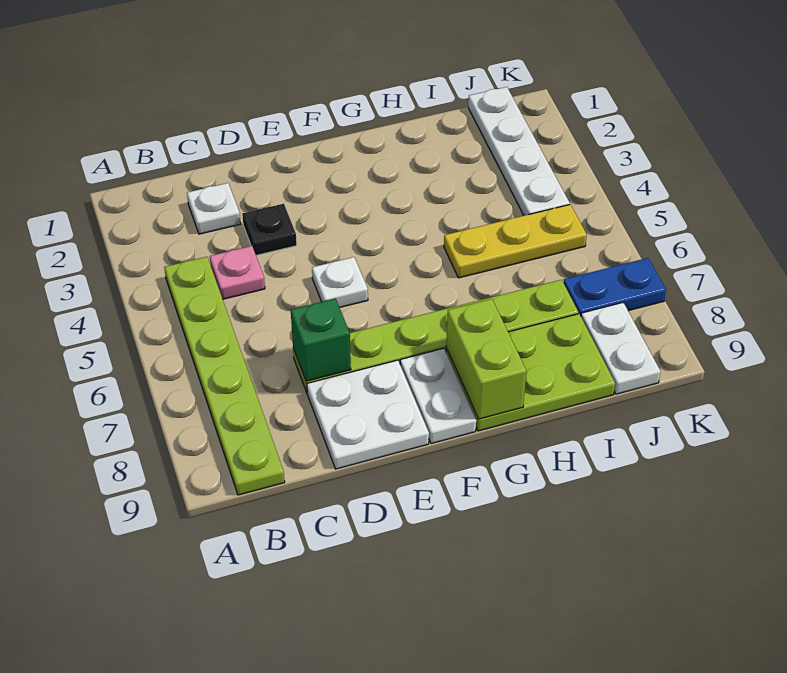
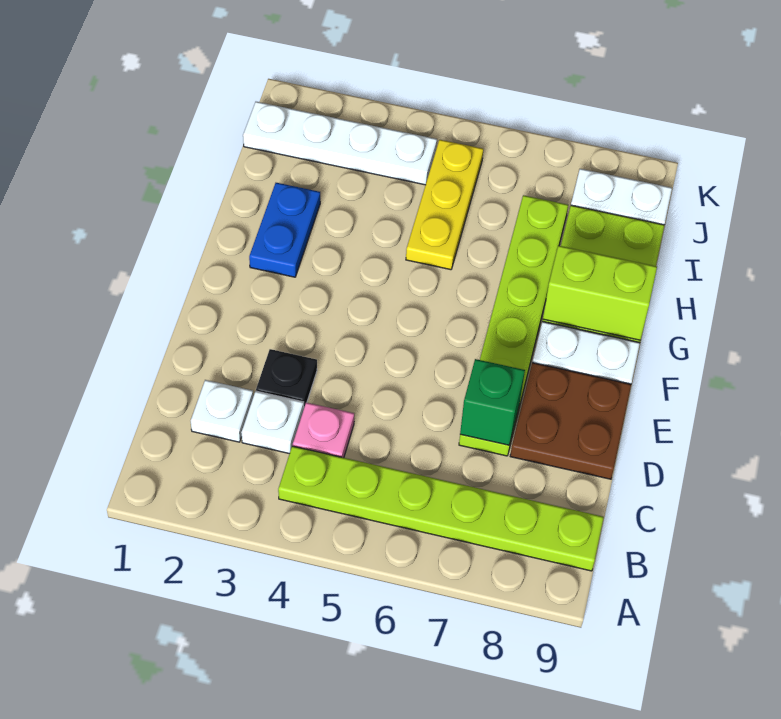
white 2x2 plate [307,360,429,469] -> brown 2x2 plate [510,363,631,479]
white 1x1 plate [312,257,368,307] -> white 1x1 plate moved to [241,391,304,454]
blue 1x2 plate [563,258,666,316] -> blue 1x2 plate moved to [249,183,320,277]

